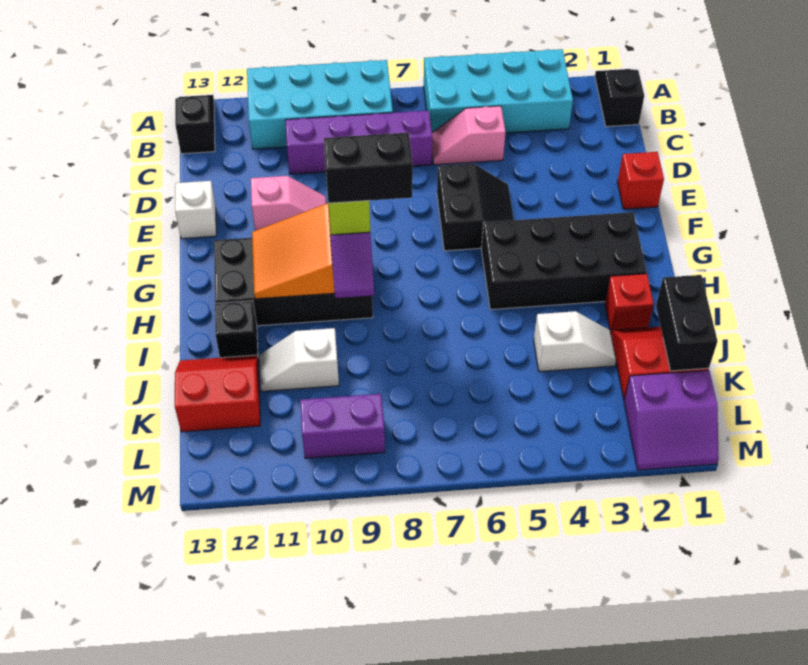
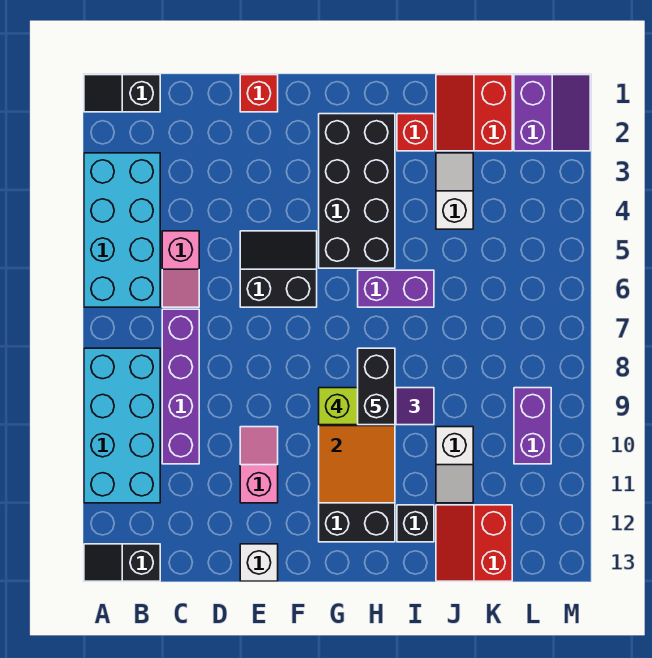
none -> purple 1x2 brick [358,270,434,307]
black 1x2 brick [656,275,717,371] -> none

